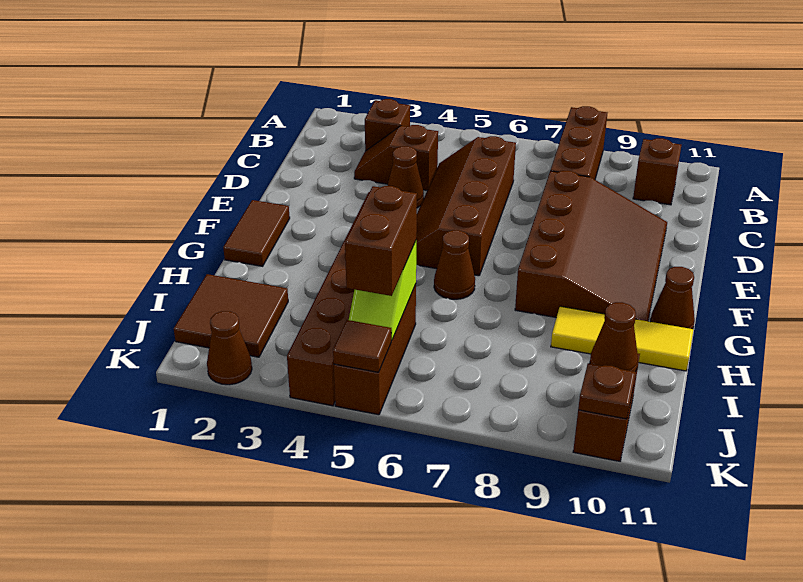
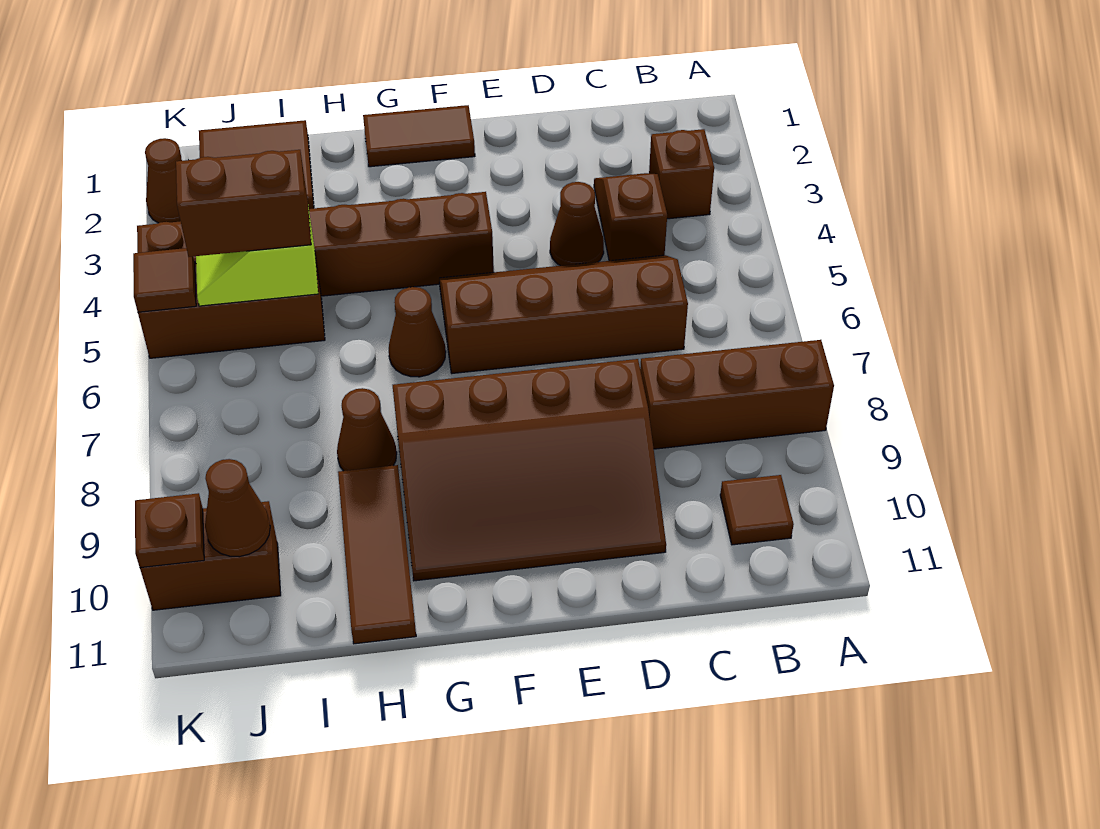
brown 1x1 brick [633,138,681,205] -> brown 1x1 tile [720,475,794,545]
brown 1x1 cone [651,267,695,329] -> brown 1x1 cone moved to [337,388,397,471]
yellow 1x3 tile [551,306,693,371] -> brown 1x3 tile [338,465,416,644]

